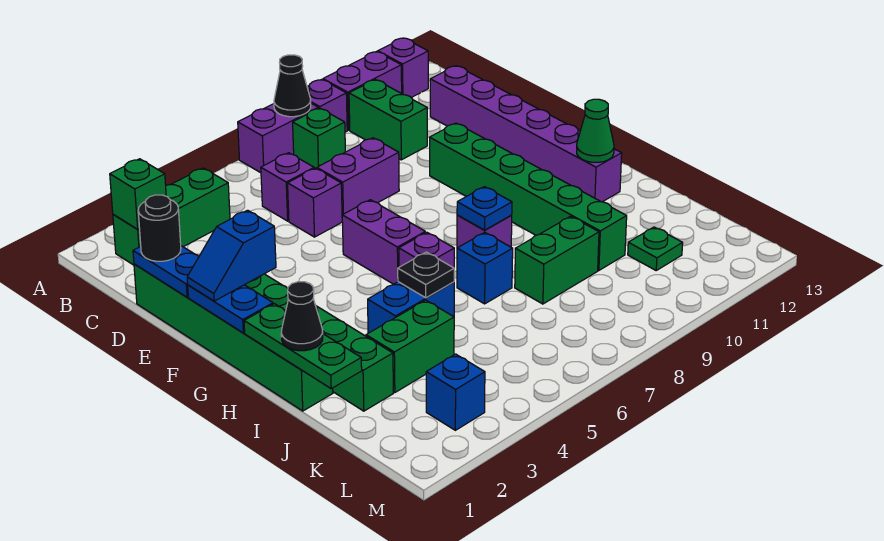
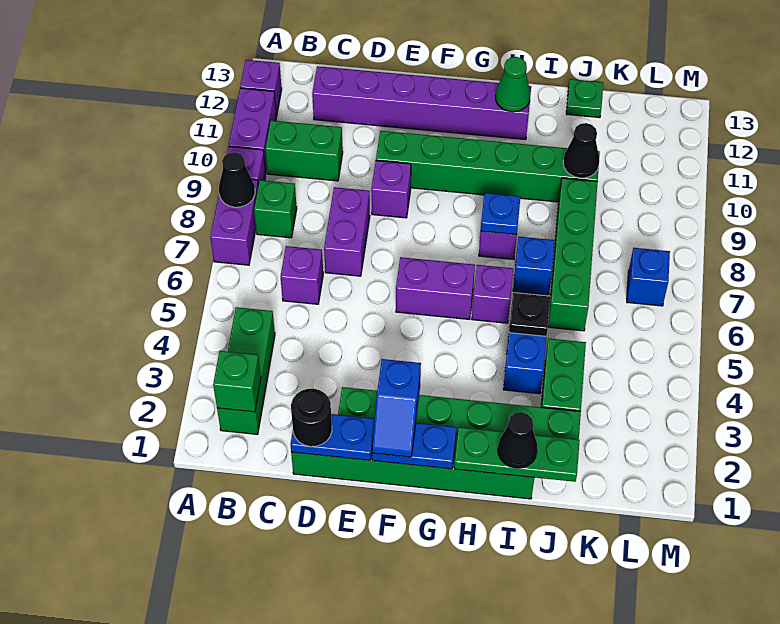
purple 1x1 brick [288,168,342,237] -> purple 1x1 brick moved to [371,161,411,218]
green 1x2 brick [515,216,599,304] -> green 1x4 brick [548,178,598,331]
none -> black 1x1 cone [563,123,599,178]
green 1x1 plate [628,227,683,270] -> green 1x1 plate moved to [566,79,603,118]
blue 1x1 brick [426,354,485,430] -> blue 1x1 brick moved to [627,248,670,306]

